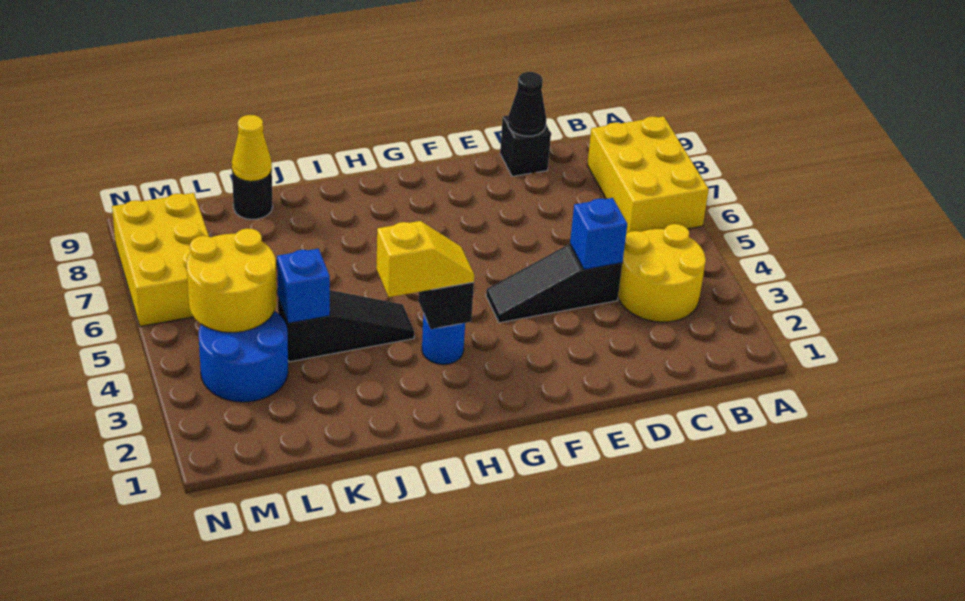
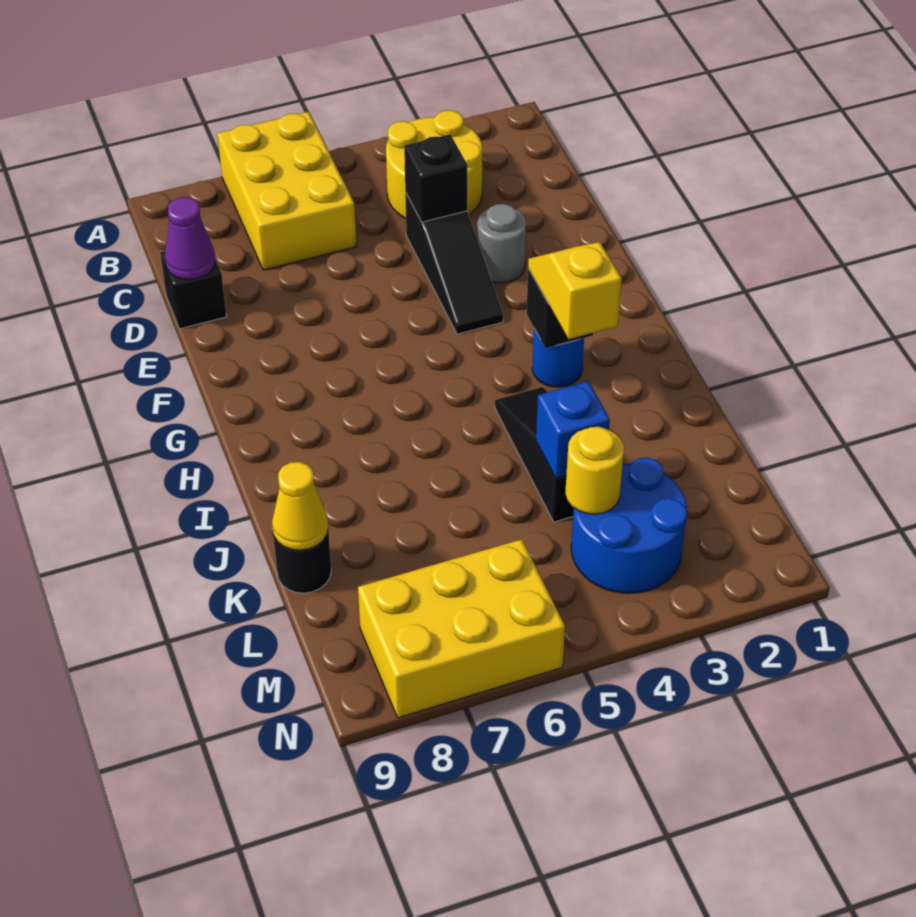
yellow 2x3 brick [587,116,709,234] -> yellow 2x3 brick turned to [217,112,356,270]
blue 1x1 brick [570,198,627,270] -> black 1x1 brick [404,134,468,222]
black 1x1 cone [508,72,546,136] -> purple 1x1 cone [165,197,215,280]
none -> grey 1x1 round brick [477,204,526,283]
yellow 2x2 round brick [187,229,277,332] -> yellow 1x1 round brick [565,427,624,514]

